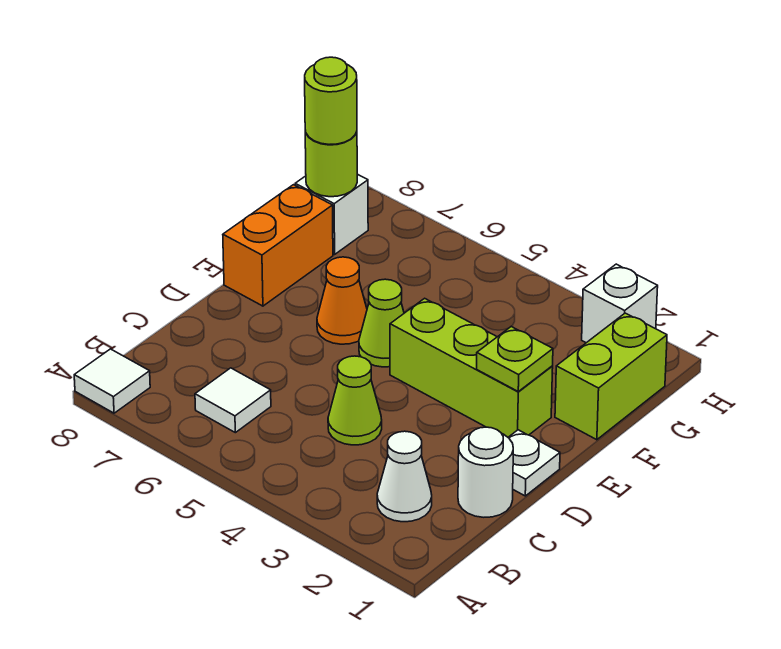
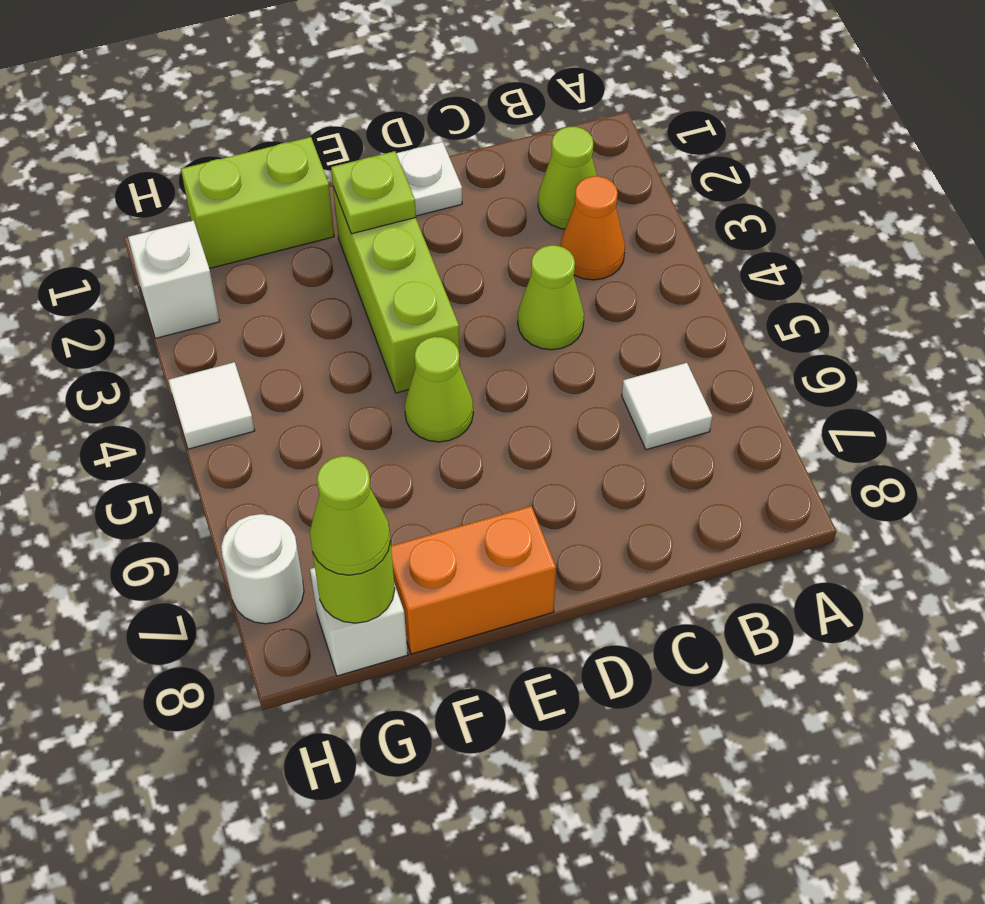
white 1x1 tile [74,349,150,413] -> white 1x1 tile moved to [168,362,255,449]
white 1x1 cone [377,431,432,522] -> lime 1x1 cone [538,127,597,229]
white 1x1 round brick [458,427,513,517] -> white 1x1 round brick moved to [221,514,304,624]
orange 1x1 cone [317,257,367,344] -> orange 1x1 cone moved to [561,176,625,280]
lime 1x1 round brick [305,57,357,144] -> lime 1x1 cone [310,456,391,575]

